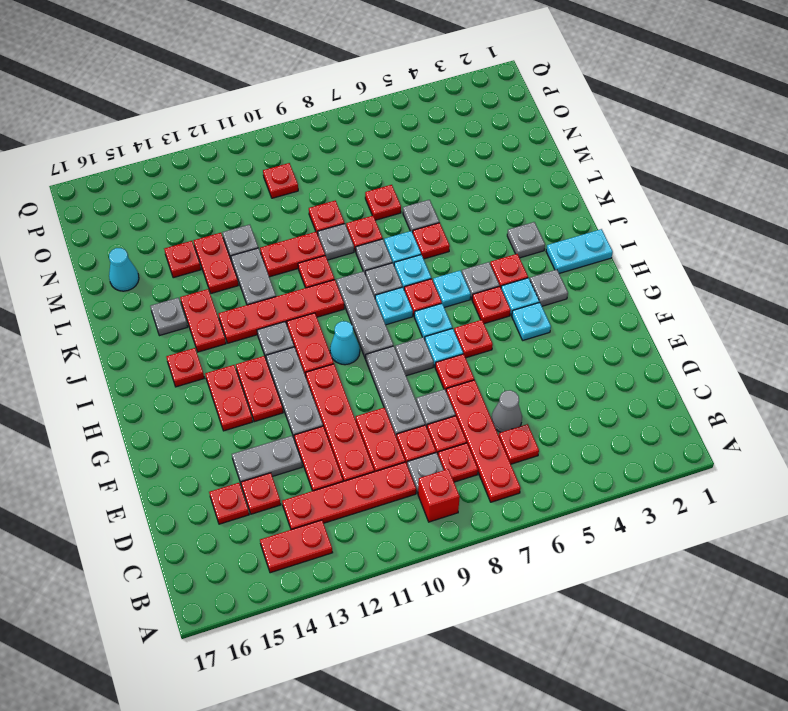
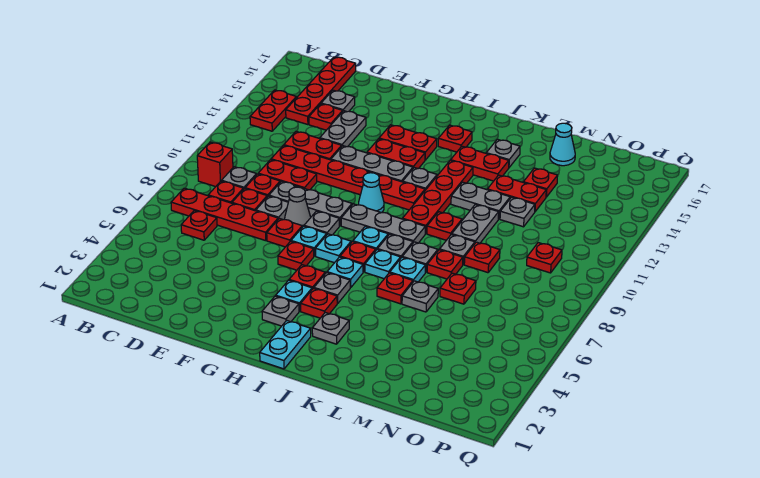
red 1x4 plate [282,462,416,530] -> red 1x4 plate moved to [286,57,356,125]
grey 1x1 cone [492,390,522,432] -> grey 1x1 cone moved to [285,187,311,227]
red 1x1 plate [209,483,249,524] -> grey 1x1 plate [321,90,355,112]
cyan 1x1 plate [512,302,551,340] -> none
red 1x2 plate [260,232,325,277] -> grey 1x2 plate [452,204,499,243]

